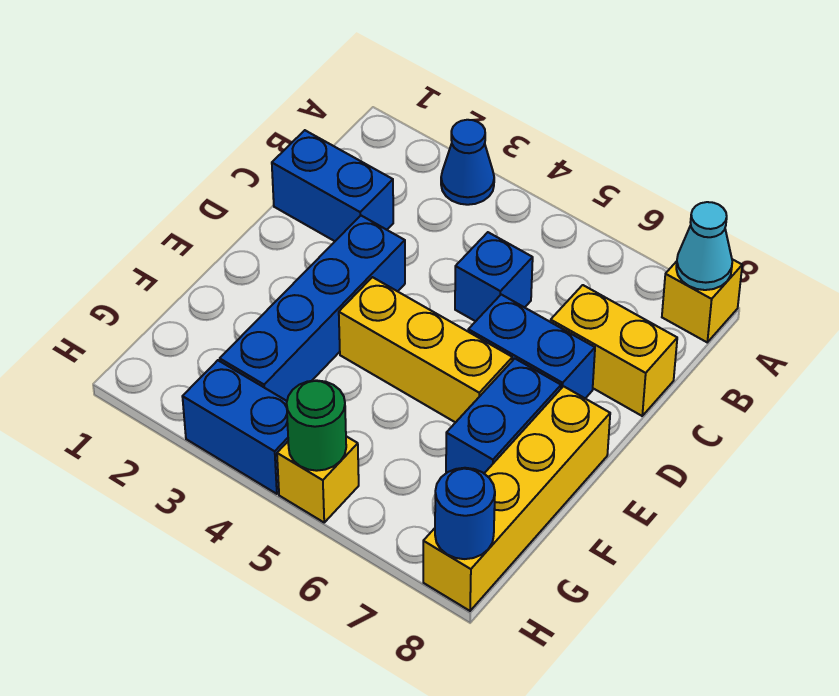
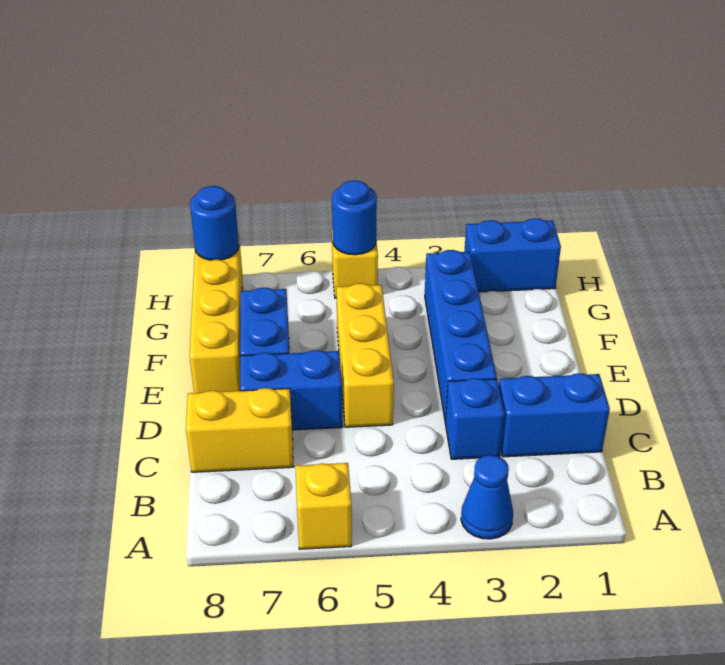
yellow 1x1 brick [662,259,742,342] -> yellow 1x1 brick moved to [295,463,352,549]
cyan 1x1 cone [676,202,732,290] -> none
blue 1x1 brick [455,232,533,321] -> blue 1x1 brick moved to [445,378,504,459]
yellow 1x3 brick [339,277,512,423] -> yellow 1x3 brick turned to [336,283,394,427]
blue 1x2 brick [182,360,288,494] -> blue 1x2 brick moved to [464,218,561,292]
green 1x1 round brick [287,380,346,471] -> blue 1x1 round brick [332,180,377,255]

